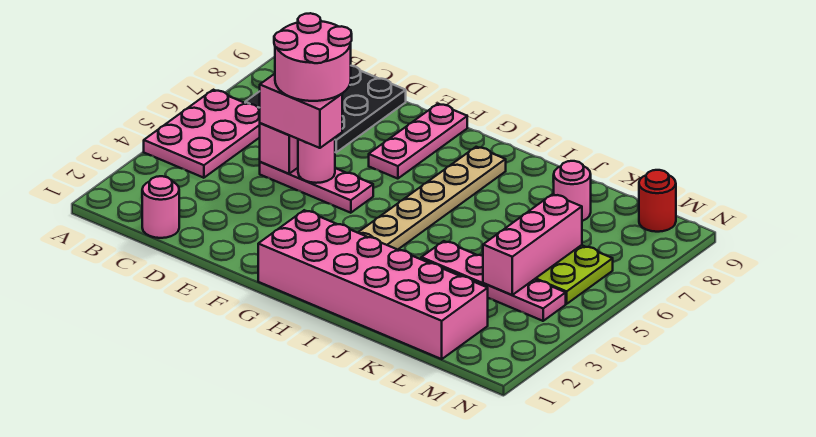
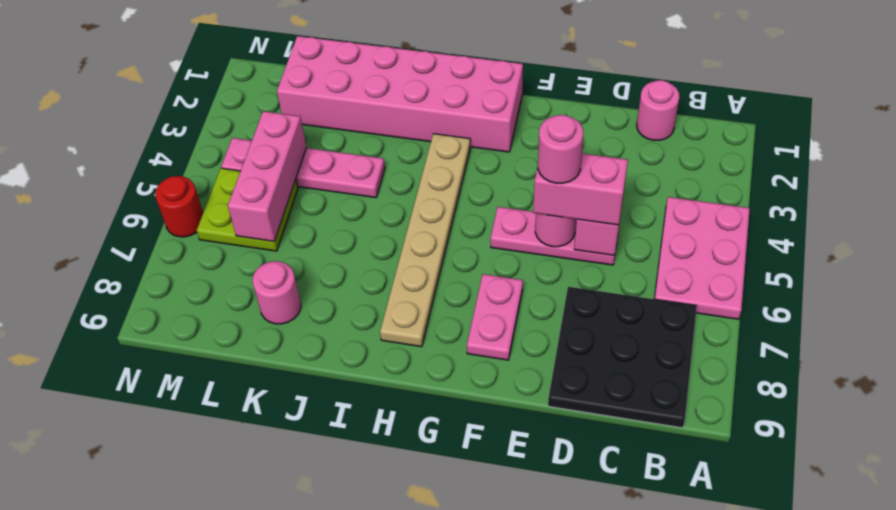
pink 2x2 round brick [274,13,352,101] -> pink 1x1 round brick [538,115,583,183]
pink 1x3 plate [369,104,467,179] -> pink 1x2 plate [467,274,523,360]
red 1x1 round brick [639,170,676,232] -> red 1x1 round brick moved to [155,176,203,237]

